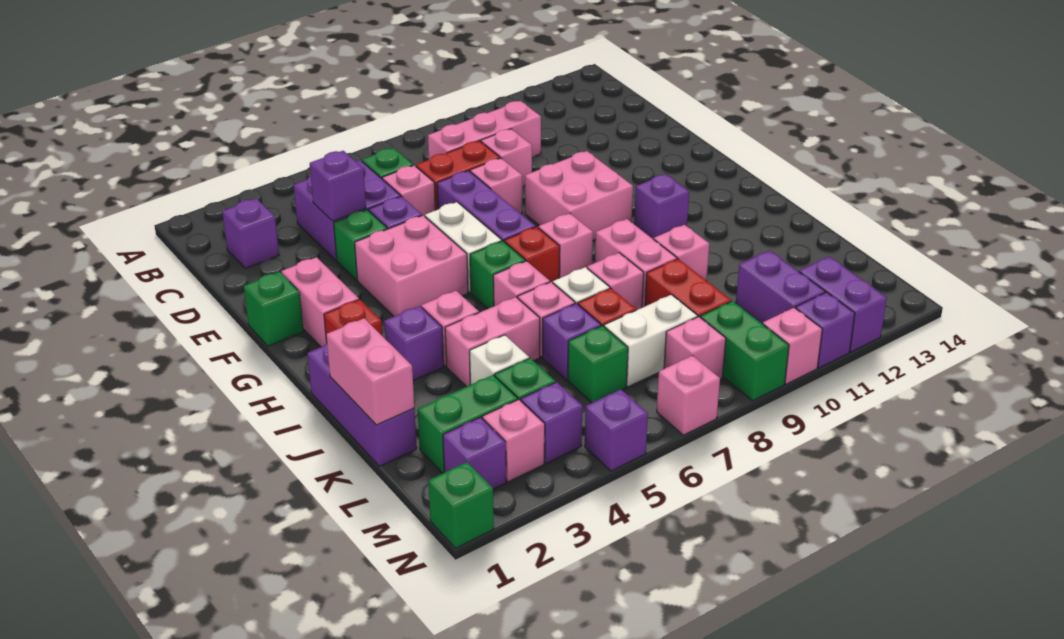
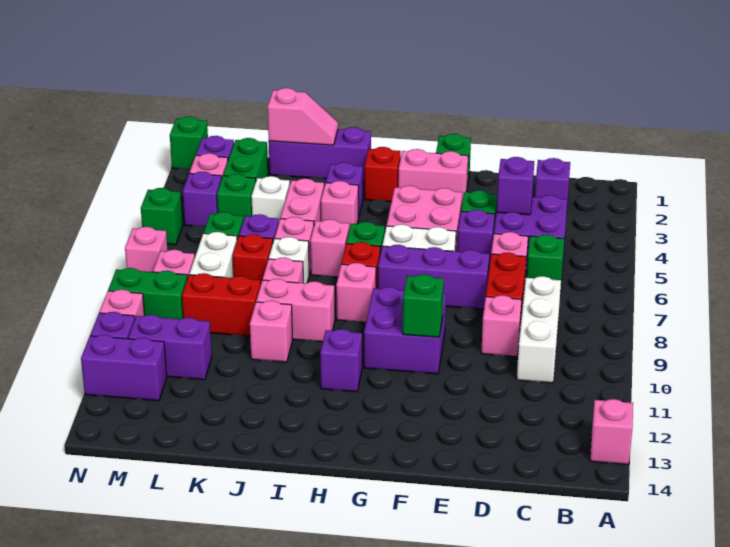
pink 1x3 brick [428,101,541,160] -> white 1x3 brick [517,276,561,383]
pink 1x1 brick [470,158,522,214] -> pink 1x1 brick moved to [590,399,633,465]
pink 2x2 brick [525,151,633,240] -> purple 2x2 brick [364,287,446,374]
none -> green 1x1 brick [403,274,444,337]
pink 1x2 brick [326,318,414,425] -> pink 1x2 slope [268,88,338,145]
purple 1x1 brick [585,390,648,471] -> green 1x1 brick [141,188,183,245]

